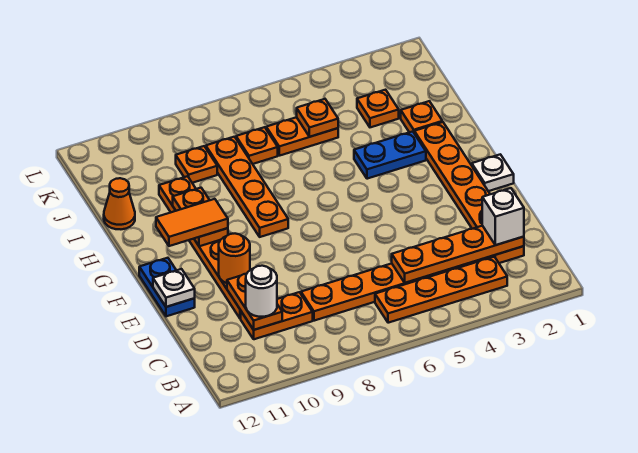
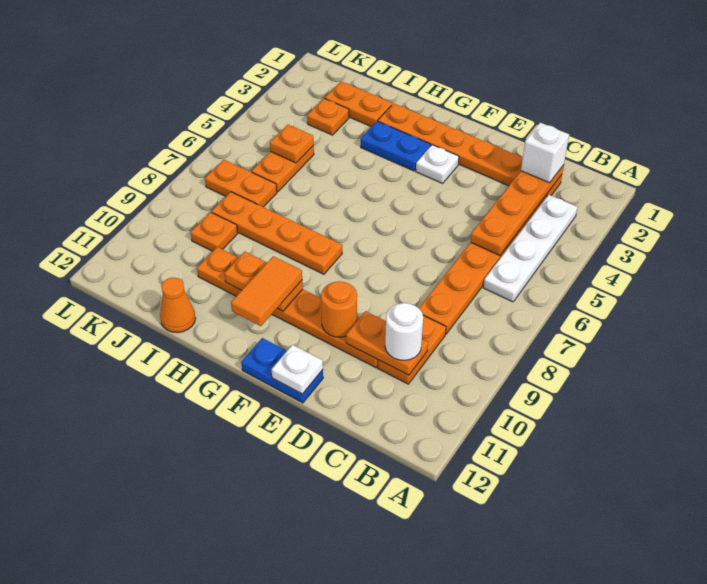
orange 1x4 plate [375,257,507,323] -> white 1x4 plate [483,195,577,302]
white 1x1 plate [472,154,514,191] -> white 1x1 plate moved to [416,145,459,183]
blue 1x2 plate [354,131,426,179] -> blue 1x2 plate turned to [361,121,431,171]
orange 1x1 plate [401,101,442,132] -> orange 1x2 plate [325,81,392,127]
orange 1x1 plate [236,127,278,164] -> orange 1x2 plate [205,160,277,207]

